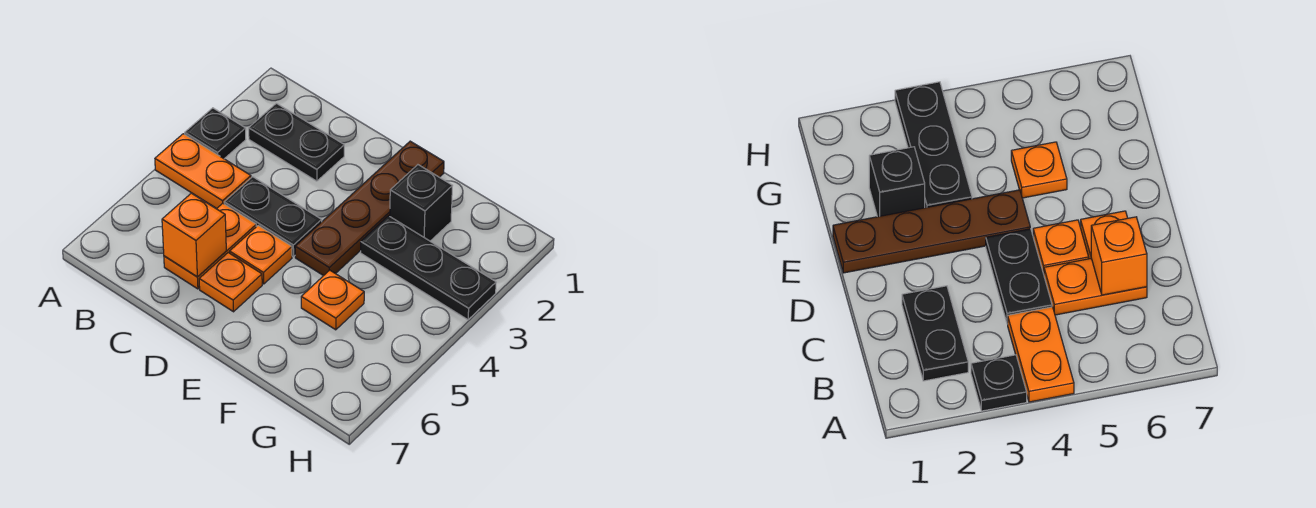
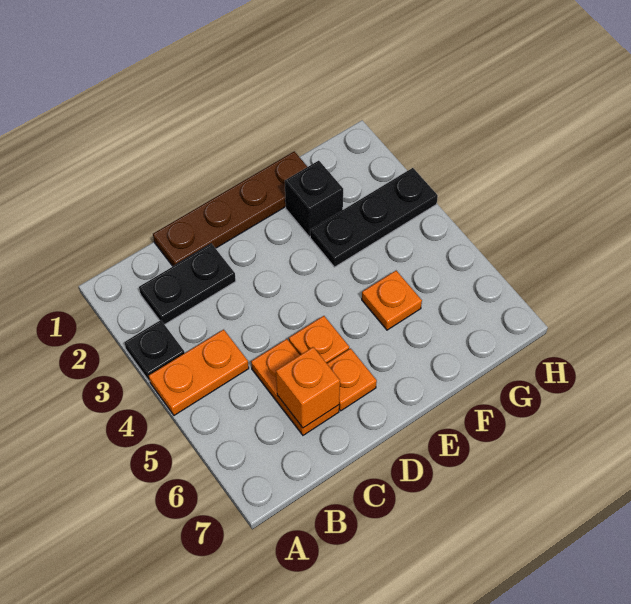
black 1x2 plate [224,177,322,257] -> none
brown 1x4 plate [295,141,444,276] -> brown 1x4 plate turned to [153,151,307,266]

